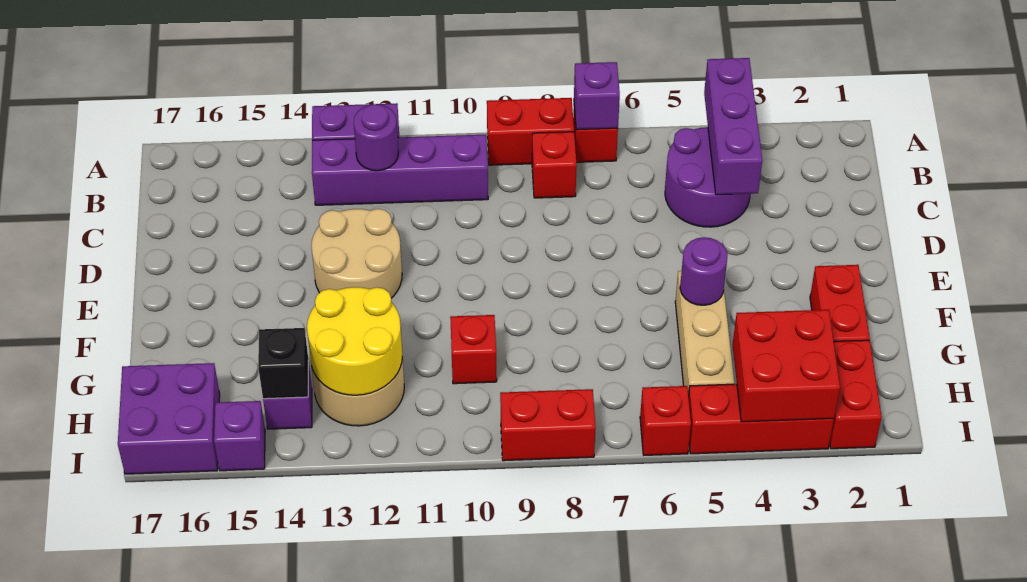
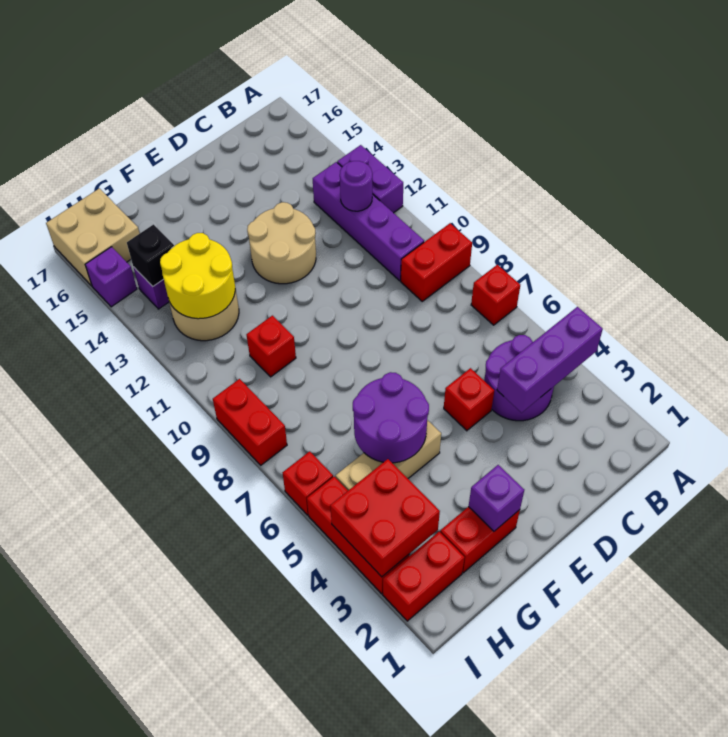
purple 1x1 brick [574,62,620,130] -> purple 1x1 brick moved to [468,465,524,531]
red 1x2 brick [487,98,574,165] -> red 1x2 brick turned to [401,223,472,301]
red 1x1 brick [532,132,577,198] -> red 1x1 brick moved to [444,368,494,431]
purple 1x1 round brick [680,237,728,305] -> purple 2x2 round brick [353,372,429,463]
purple 2x2 brick [118,363,220,474] -> tan 2x2 brick [46,188,140,286]

